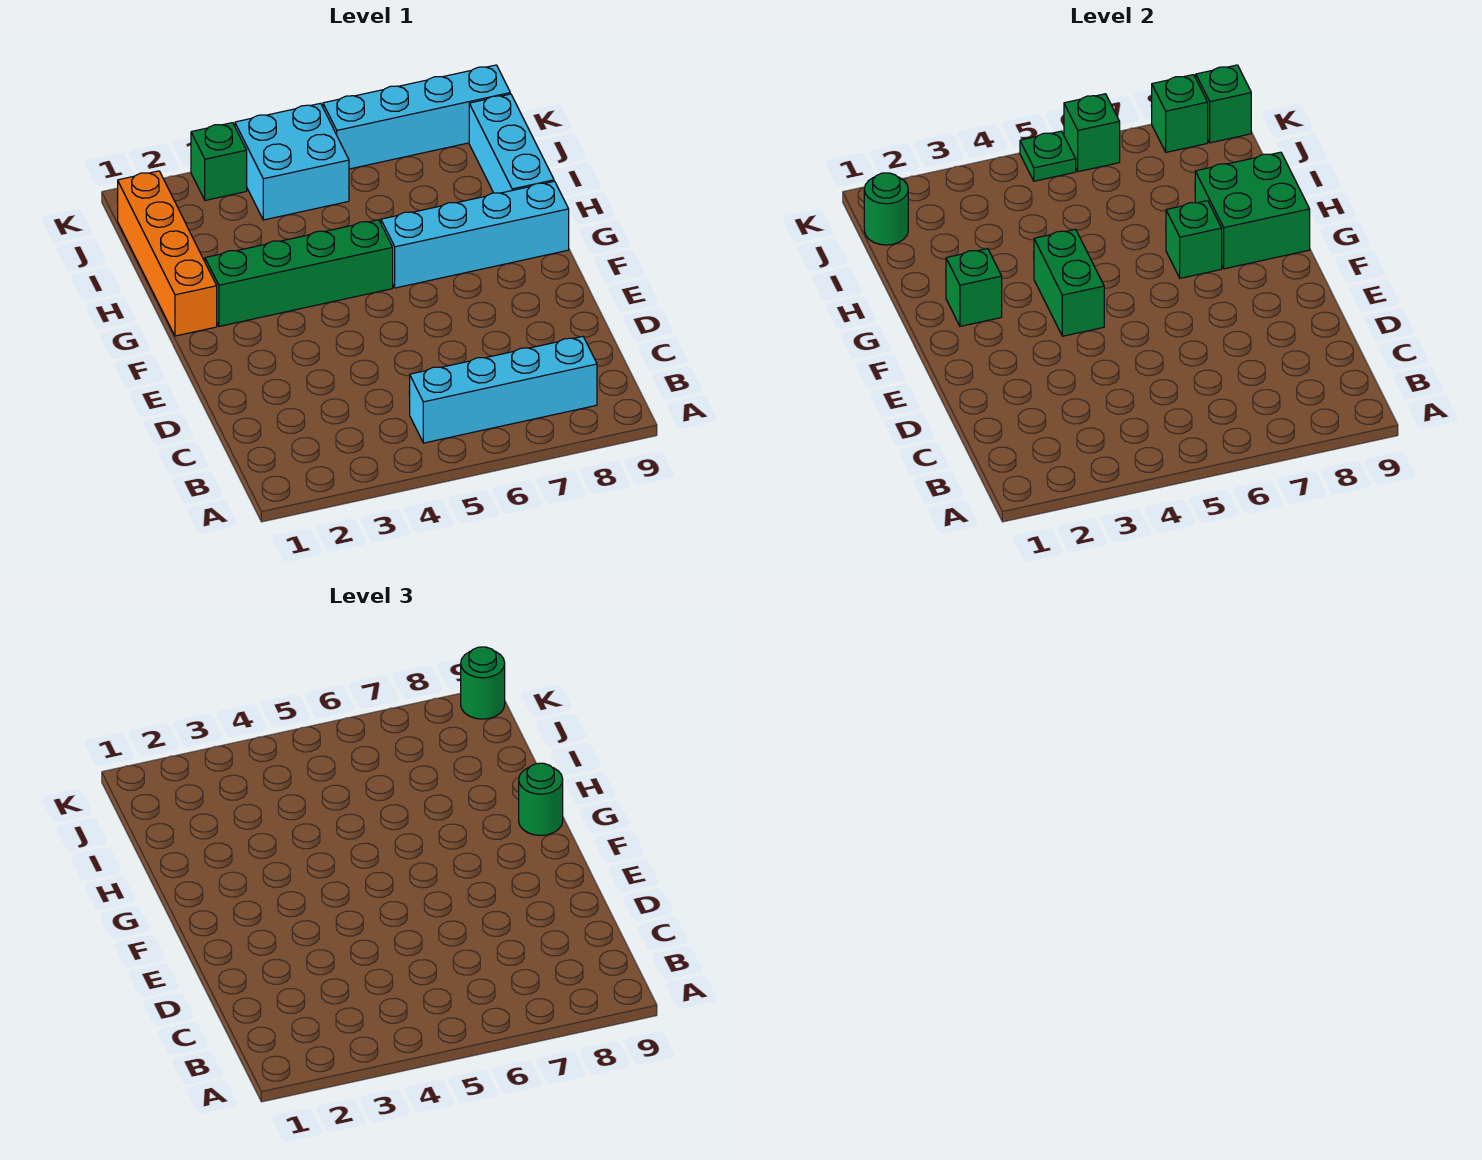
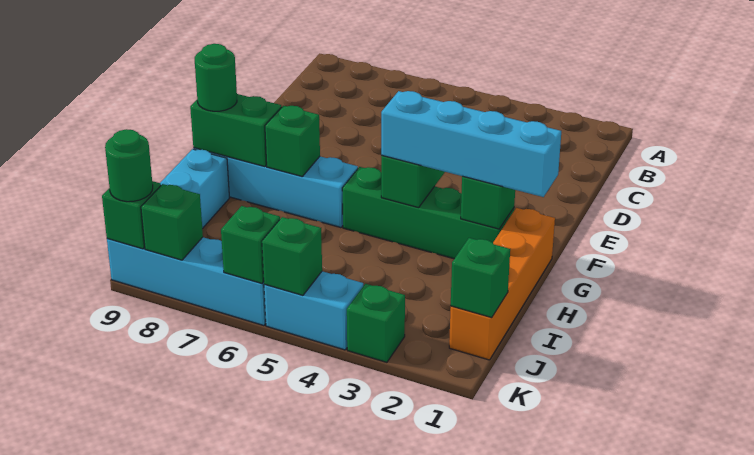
cyan 1x4 brick [409,336,597,443] -> cyan 1x4 brick moved to [381,91,561,197]
green 2x2 brick [1195,152,1310,269] -> green 1x2 brick [190,94,281,167]
green 1x1 round brick [864,173,908,245] -> green 1x1 brick [451,238,510,318]
cyan 2x2 brick [235,103,349,220] -> cyan 1x2 brick [264,271,363,350]
green 1x1 plate [1020,131,1076,181] -> green 1x1 brick [262,217,322,295]

